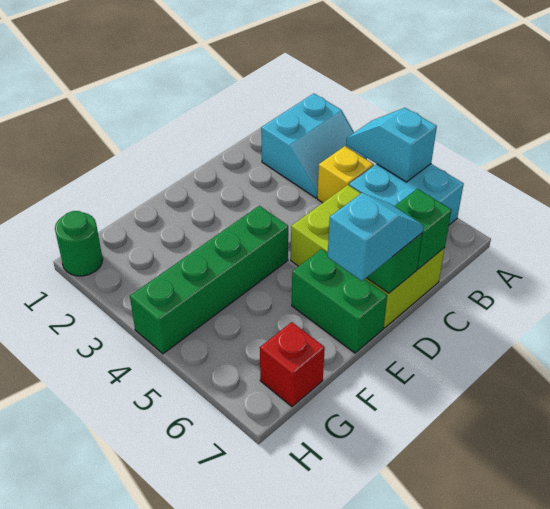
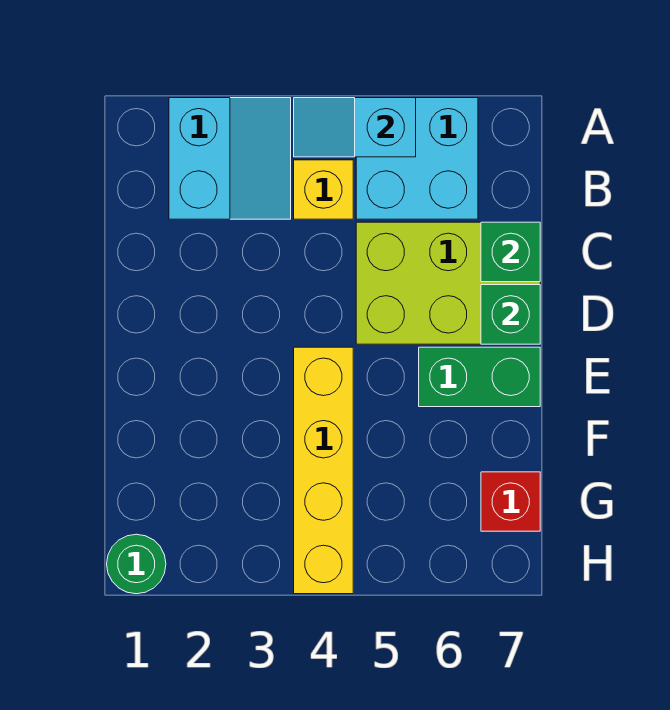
cyan 1x2 slope [328,193,424,281] -> none
green 1x4 brick [130,206,288,354] -> yellow 1x4 brick [294,347,353,594]

